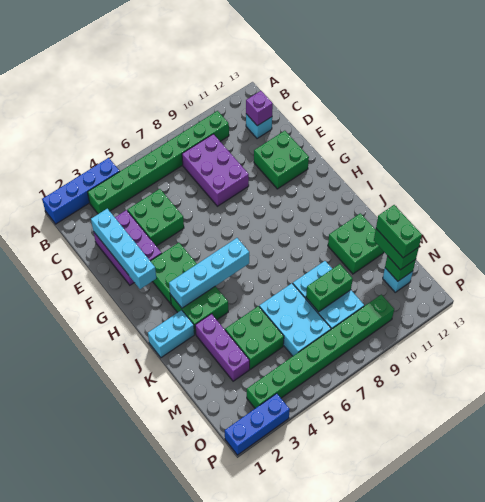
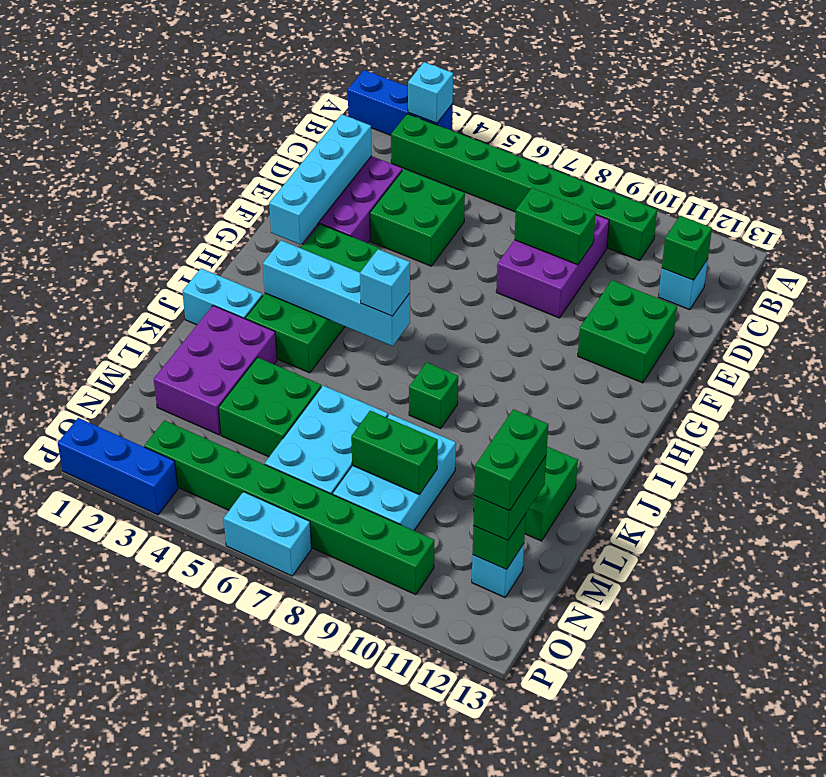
blue 1x4 brick [42,158,120,224] -> blue 1x3 brick [348,70,453,135]
none -> cyan 1x1 brick [408,62,453,123]
purple 1x1 brick [246,91,273,126] -> green 1x1 brick [662,216,712,280]
none -> green 1x2 brick [514,188,596,265]
none -> cyan 1x1 brick [360,249,410,316]
none -> green 1x1 brick [409,362,458,429]
purple 1x3 brick [195,314,250,381] -> purple 2x3 brick [154,306,277,435]
none -> cyan 1x2 brick [224,492,311,576]

